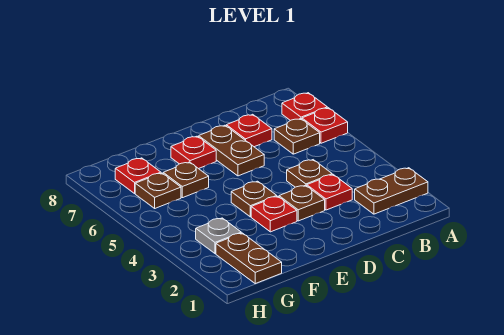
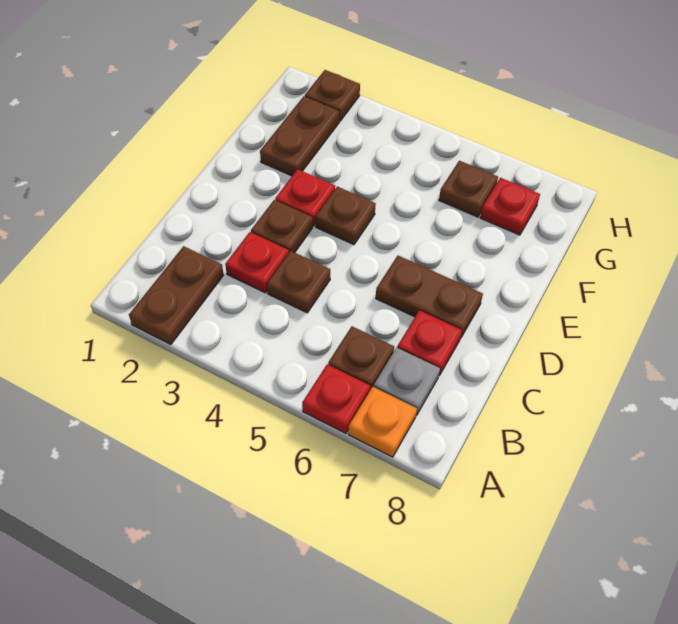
red 1x1 plate [282,93,327,121] -> orange 1x1 plate [348,387,417,457]
red 1x1 plate [171,136,216,169] -> none
brown 1x1 plate [163,162,209,198] -> brown 1x1 plate moved to [305,70,360,121]
brown 1x2 plate [216,233,282,284] -> brown 1x2 plate turned to [260,96,340,176]
grey 1x1 plate [196,218,241,254] -> grey 1x1 plate moved to [374,348,440,415]

